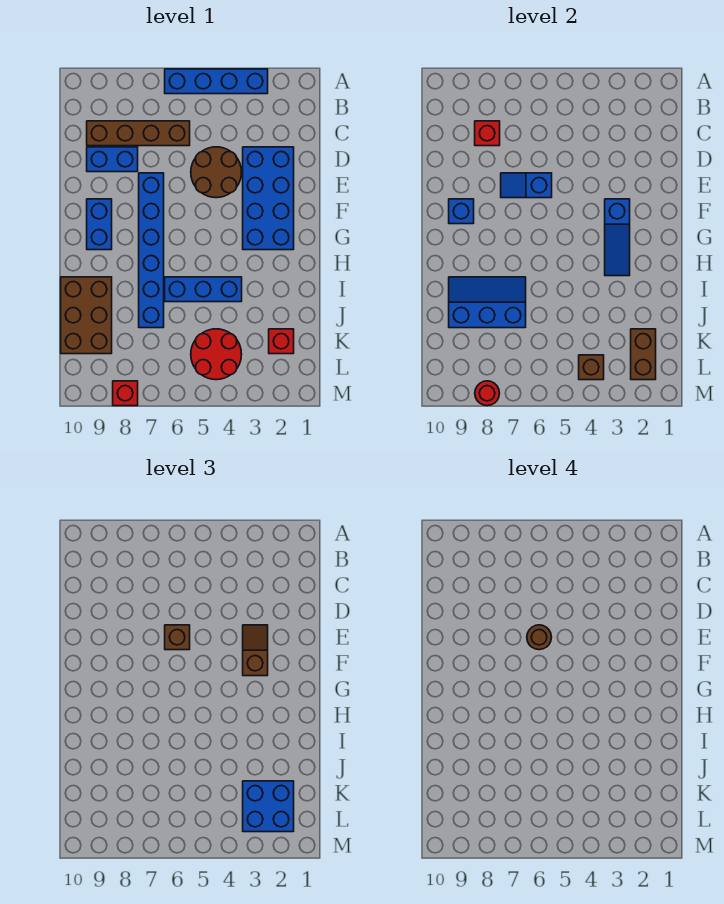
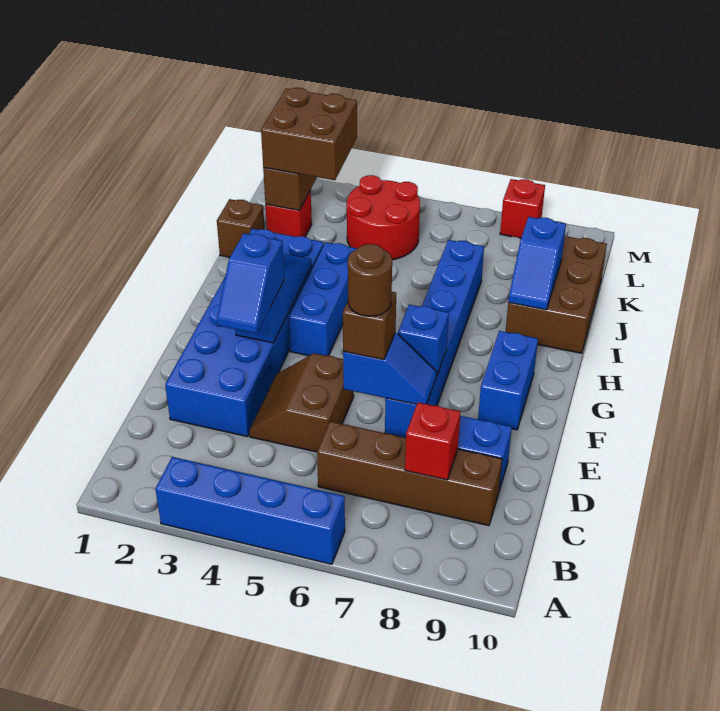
blue 2x4 brick [243,147,294,250] -> blue 2x6 brick [165,229,324,437]
brown 2x2 round brick [191,147,242,198] -> brown 2x2 slope [249,353,354,452]
brown 1x2 slope [243,625,268,676] -> blue 1x2 slope [217,233,285,334]
blue 1x1 brick [449,199,474,224] -> blue 1x1 brick moved to [398,305,449,376]
blue 1x3 brick [165,277,242,302] -> blue 1x3 brick turned to [289,243,358,356]
blue 2x3 slope [449,277,526,328] -> blue 1x2 slope [508,217,566,310]
blue 2x2 brick [243,781,294,832] -> brown 2x2 brick [261,88,357,180]
brown 1x1 brick [579,355,604,380] -> brown 1x1 brick moved to [217,199,265,257]
red 1x1 round brick [475,381,500,406] -> none

